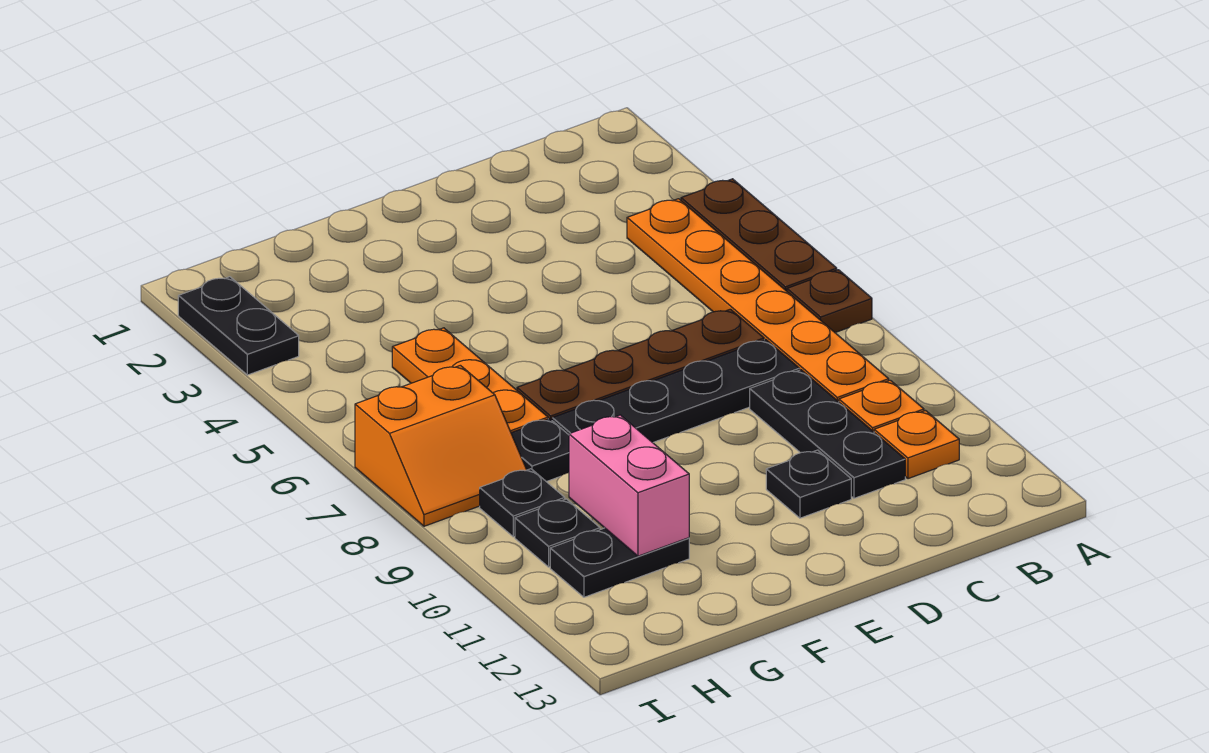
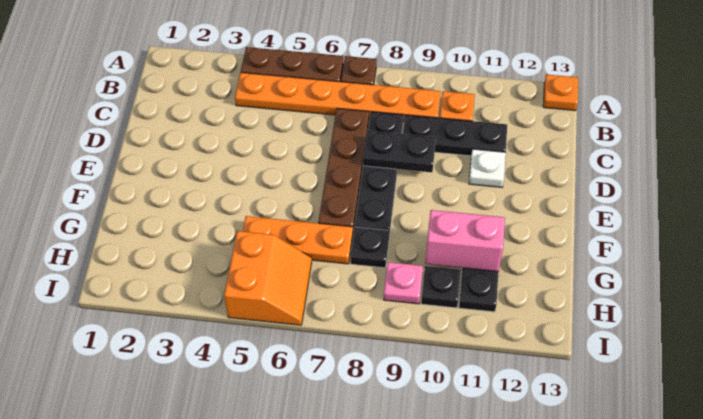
orange 1x1 plate [874,411,959,479] -> orange 1x1 plate moved to [543,74,578,111]
black 1x1 plate [766,450,851,518] -> white 1x1 plate [469,149,506,187]
orange 2x2 slope [355,365,527,526] -> orange 2x2 slope moved to [224,231,312,325]
black 1x1 plate [480,469,565,537] -> pink 1x1 plate [384,262,423,304]
black 1x2 plate [178,277,299,375] -> black 1x2 plate moved to [363,131,436,172]

